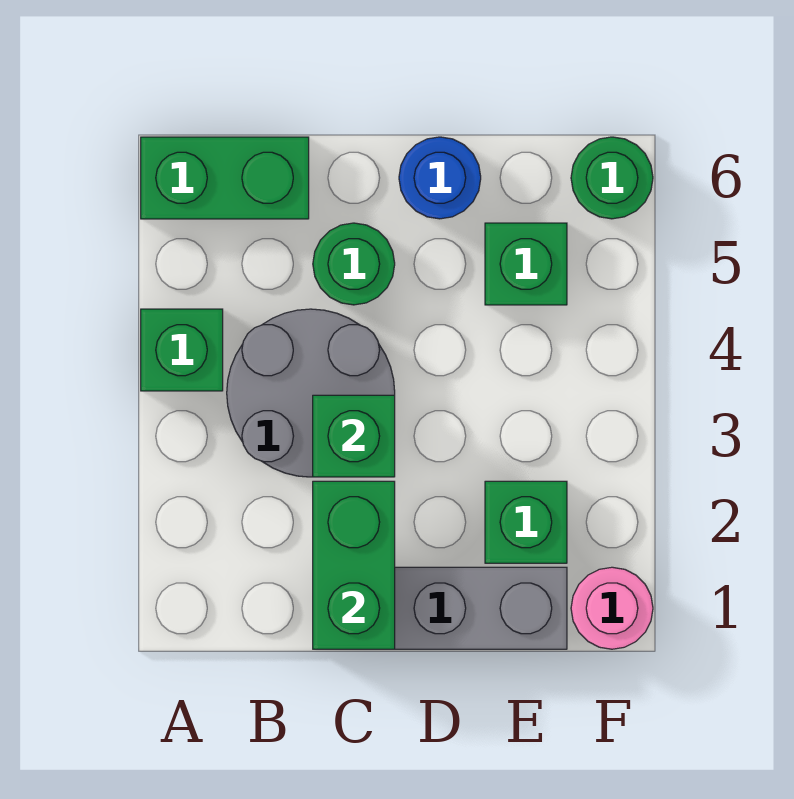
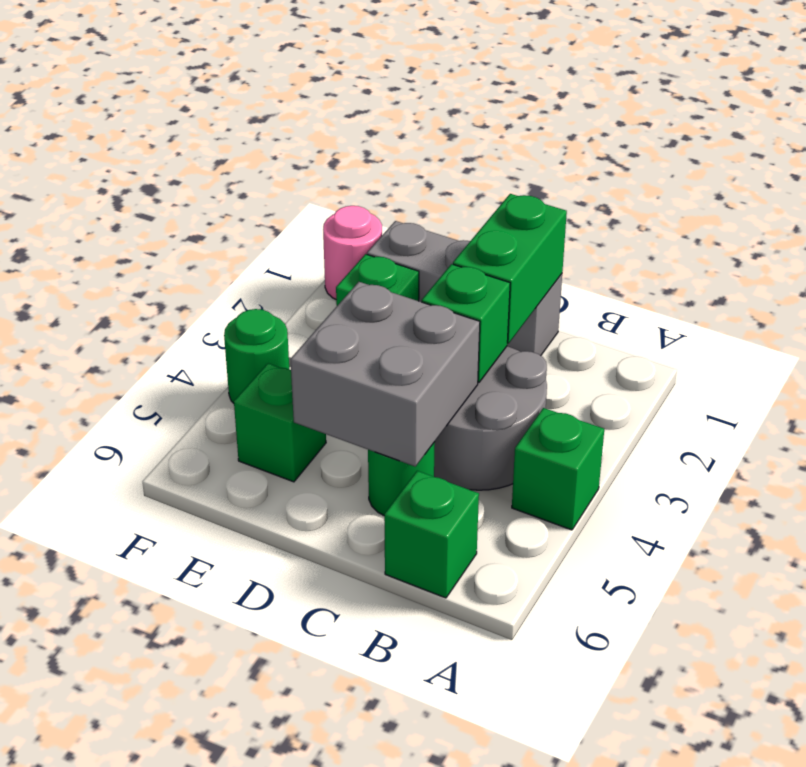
green 1x2 brick [141,137,309,219] -> green 1x1 brick [384,471,479,598]
none -> grey 2x2 brick [291,282,480,467]
blue 1x1 round brick [399,137,481,219] -> none
green 1x1 round brick [571,137,653,219] -> green 1x1 round brick moved to [224,309,289,403]

